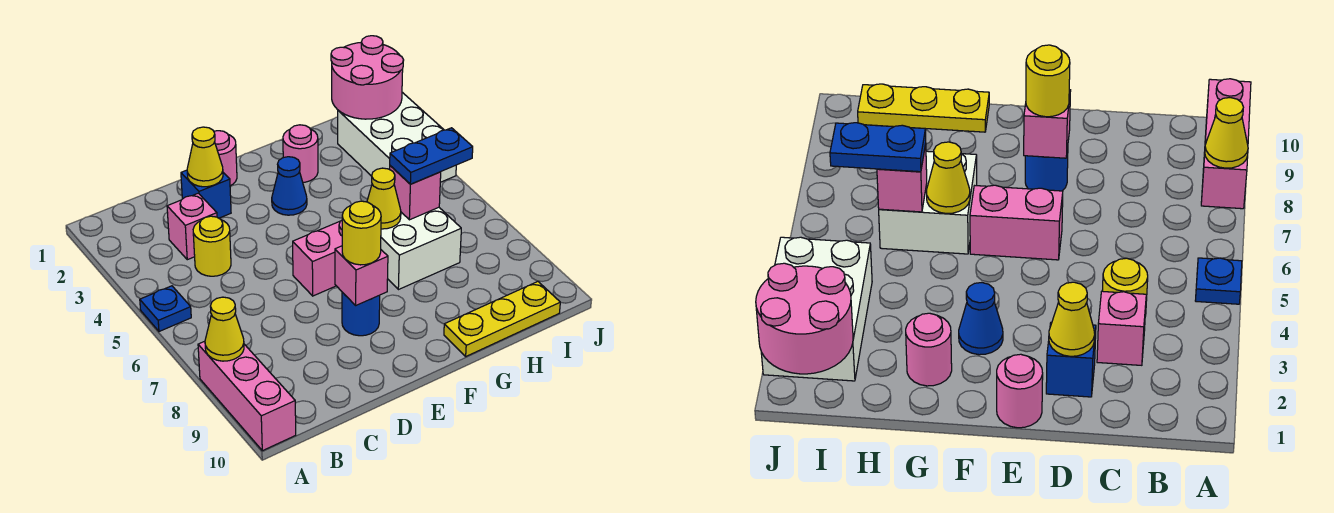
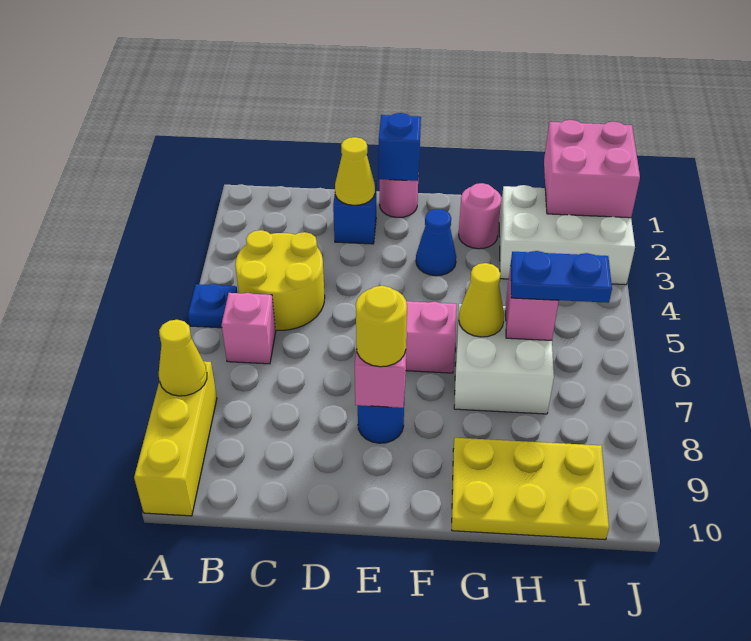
pink 1x3 brick [198,341,296,451] -> yellow 1x3 brick [134,361,217,516]
pink 1x1 brick [167,193,217,260] -> pink 1x1 brick moved to [222,293,276,364]
yellow 1x1 round brick [193,216,231,276] -> yellow 2x2 round brick [235,230,325,330]
none -> blue 1x1 brick [378,113,421,181]
yellow 1x3 plate [444,282,560,356] -> yellow 2x3 plate [452,438,609,540]
pink 2x2 round brick [331,36,404,119] -> pink 2x2 brick [544,120,640,218]
white 2x3 brick [338,92,456,182] -> white 2x3 brick turned to [499,185,635,285]

